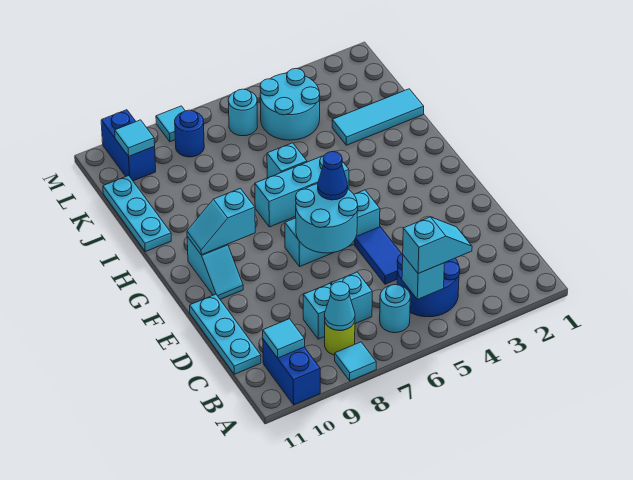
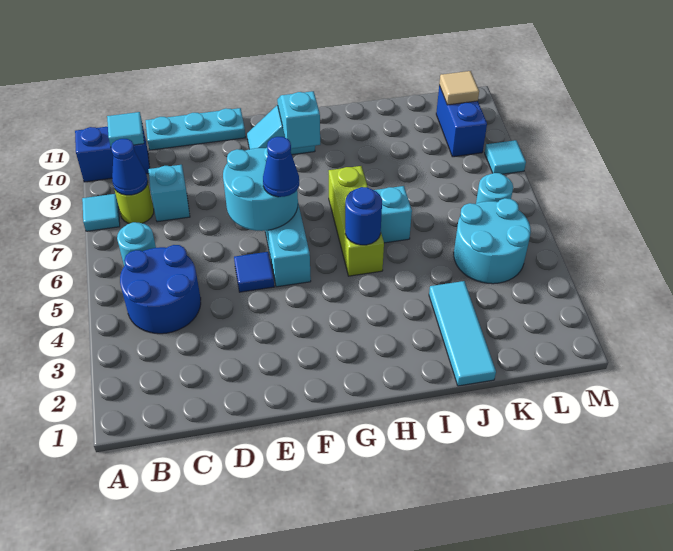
cyan 1x2 slope [403,217,472,274] -> none
cyan 1x1 brick [402,255,444,299] -> none
cyan 1x1 cone [325,282,355,330] -> blue 1x1 cone [111,139,148,195]
cyan 1x1 brick [331,272,372,324] -> none
blue 1x2 tile [355,227,402,284] -> blue 1x1 tile [234,252,274,292]
cyan 1x3 brick [255,151,349,227] -> lime 1x3 brick [329,166,384,276]
cyan 1x3 plate [103,176,171,252] -> none
blue 1x1 round brick [175,110,204,157] -> blue 1x1 round brick moved to [345,187,382,245]
blue 1x2 brick [101,110,156,181] -> blue 1x2 brick turned to [436,86,487,157]
cyan 1x1 tile [115,120,155,156] -> tan 1x1 tile [439,71,479,105]

